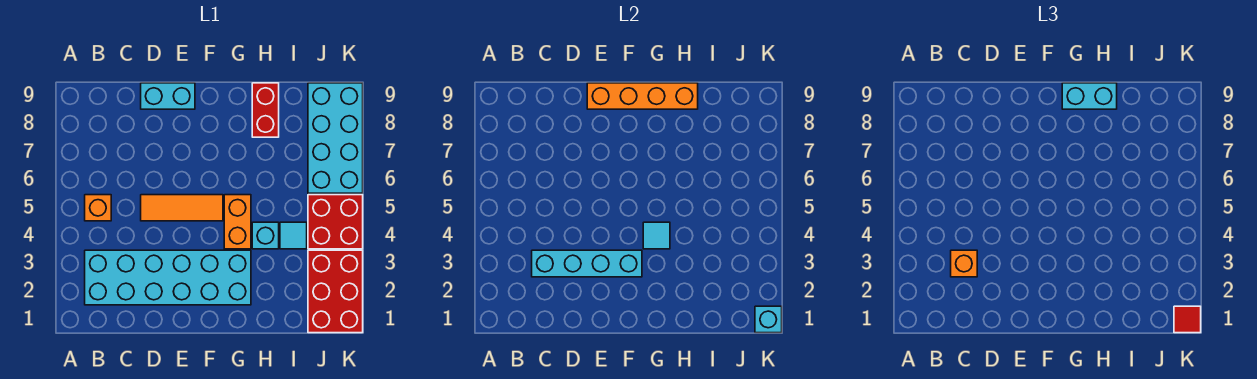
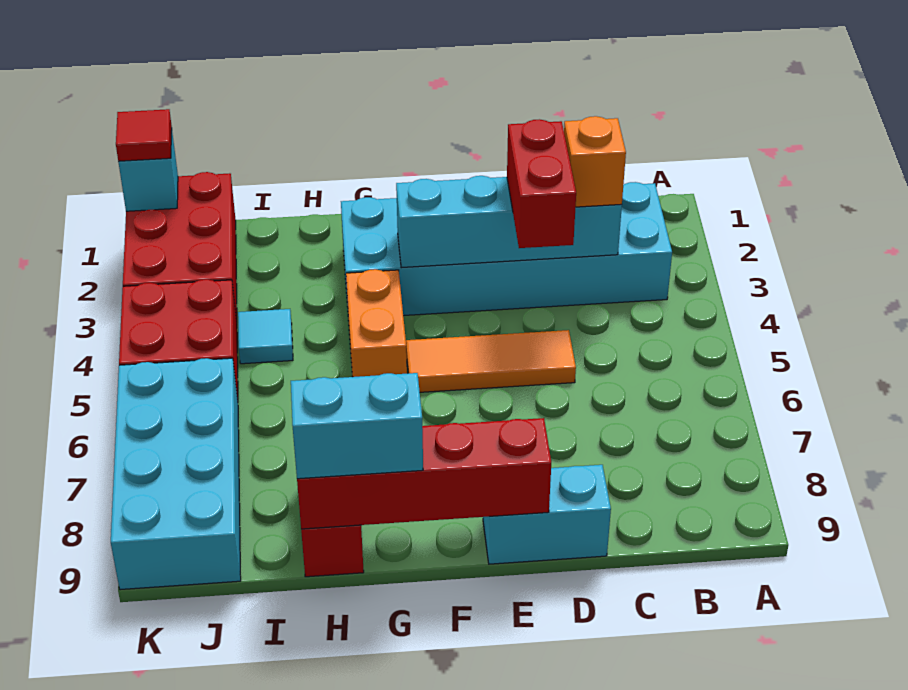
orange 1x1 brick [85,195,111,221] -> none
none -> red 1x2 brick [507,119,576,248]
orange 1x4 brick [587,83,698,109] -> red 1x4 brick [297,418,551,529]
cyan 1x1 tile [643,222,670,249] -> none
cyan 1x1 brick [252,222,279,249] -> none

